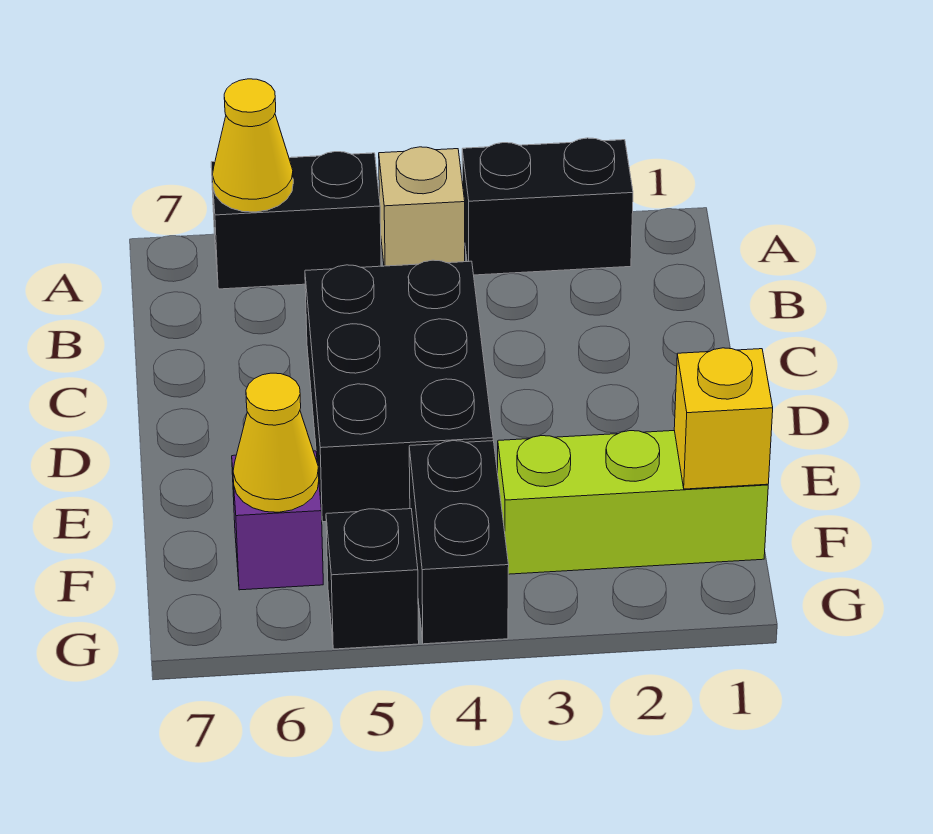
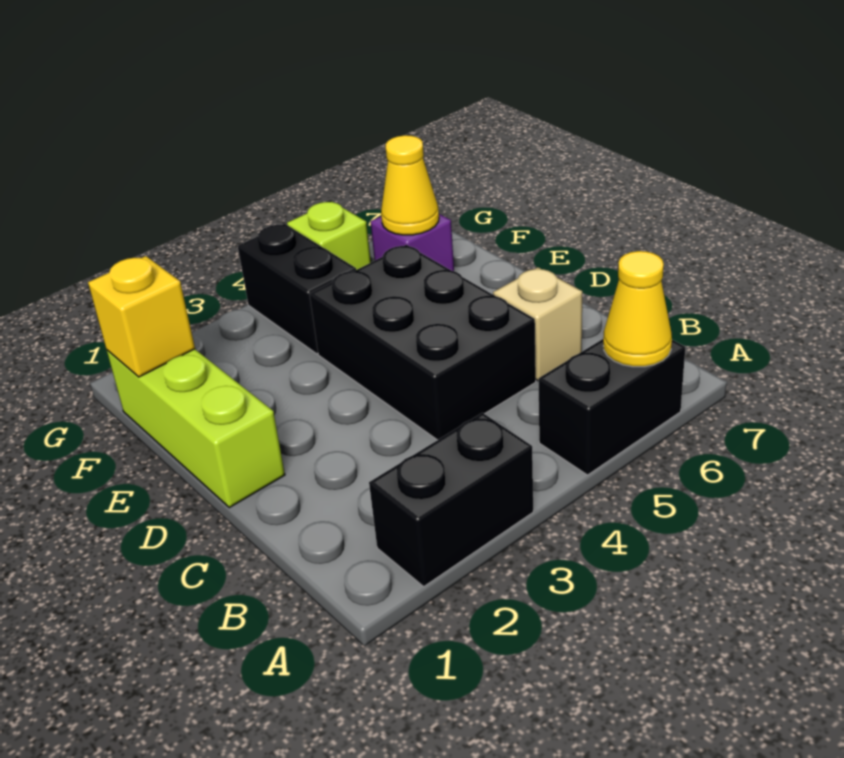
tan 1x1 brick [379,147,465,266] -> tan 1x1 brick moved to [493,267,582,381]
lime 1x3 brick [498,431,768,574] -> lime 1x3 brick turned to [107,349,285,508]
black 1x1 brick [326,509,419,649] -> lime 1x1 brick [287,202,371,270]

